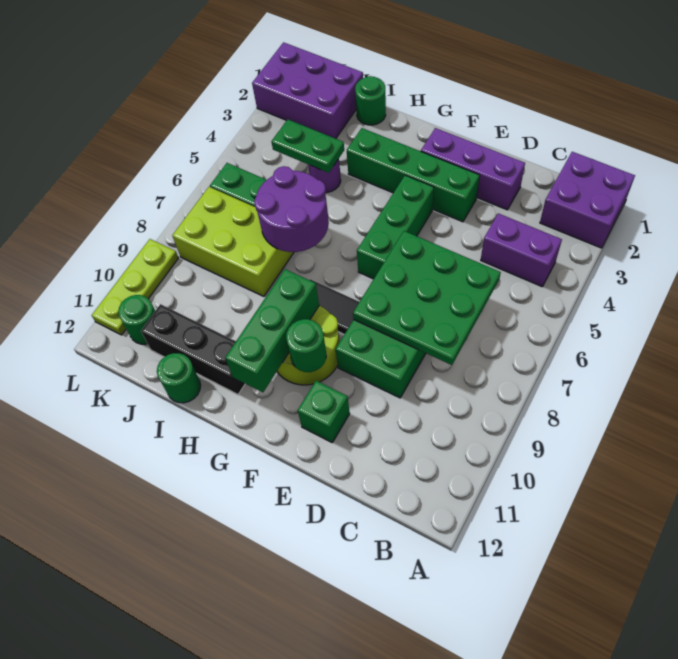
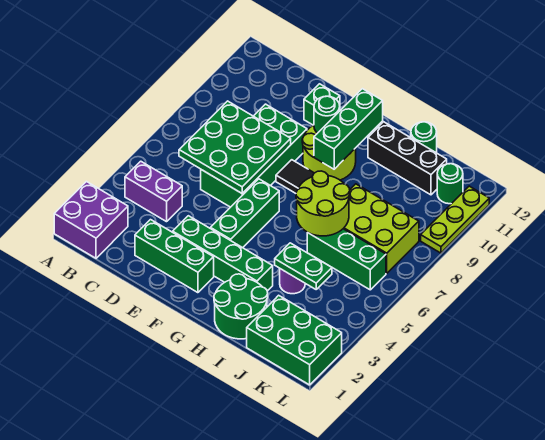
purple 1x3 brick [421,128,525,210] -> green 1x3 brick [135,220,214,293]
purple 2x2 round brick [254,166,329,252] -> lime 2x2 round brick [296,171,350,236]
green 1x1 round brick [355,76,386,125] -> green 2x2 round brick [214,274,268,339]
purple 2x3 brick [252,42,363,139] -> green 2x3 brick [247,295,342,385]

